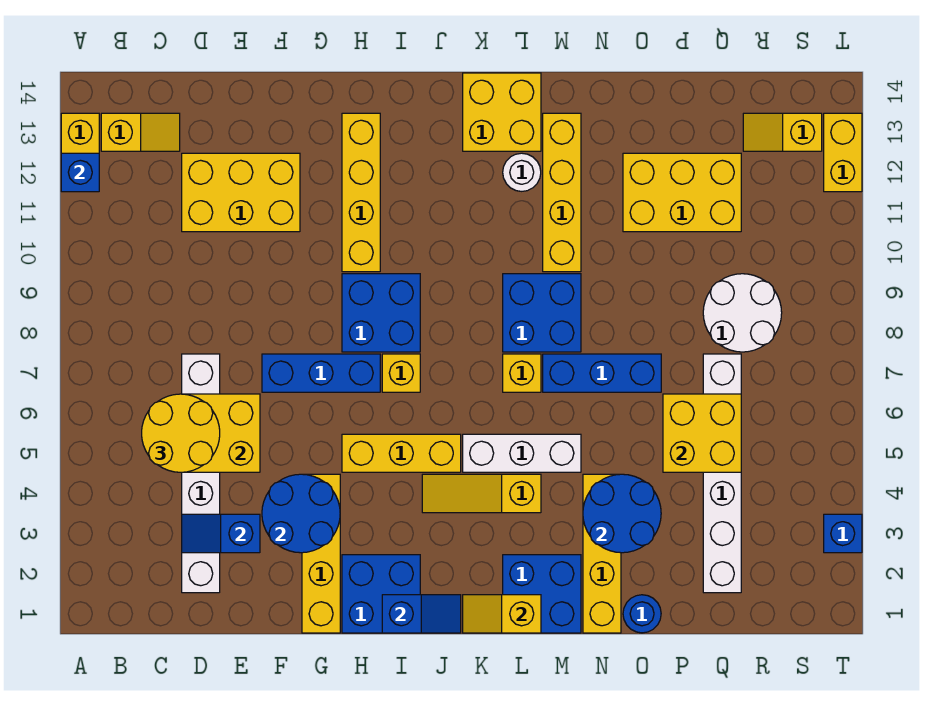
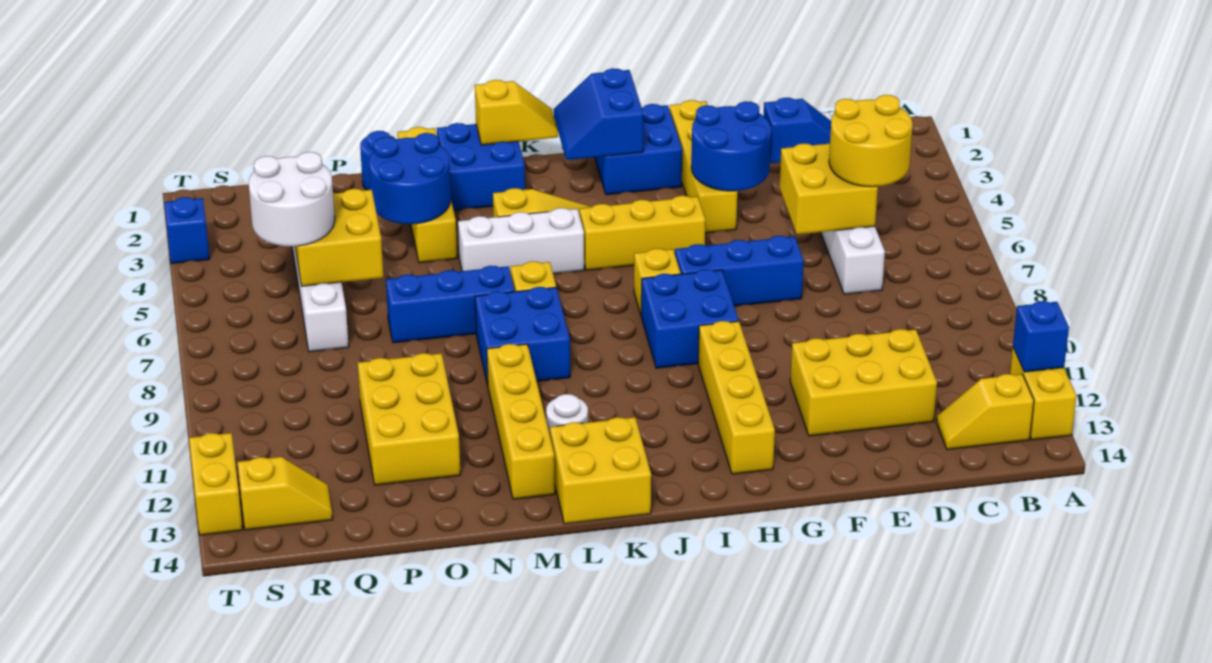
blue 1x2 slope [382,595,461,633] -> blue 2x2 slope [554,68,643,160]
yellow 2x3 brick [623,153,741,232] -> yellow 2x3 brick turned to [358,353,460,485]
white 2x2 round brick [703,274,782,352] -> white 2x2 round brick moved to [249,152,335,246]

